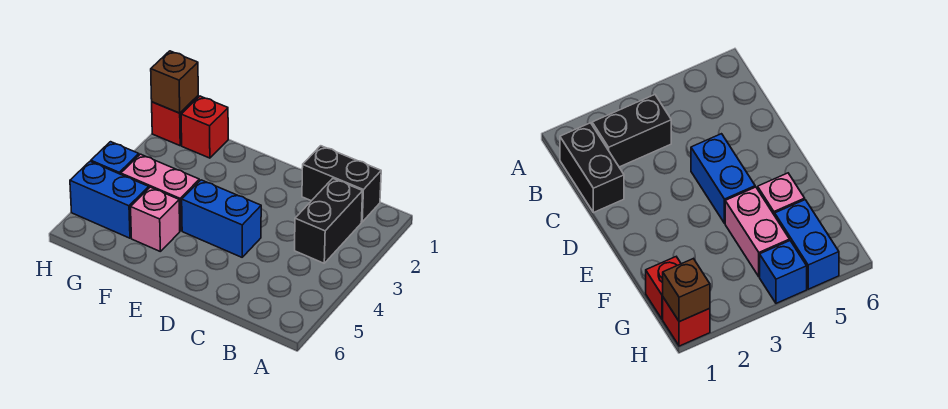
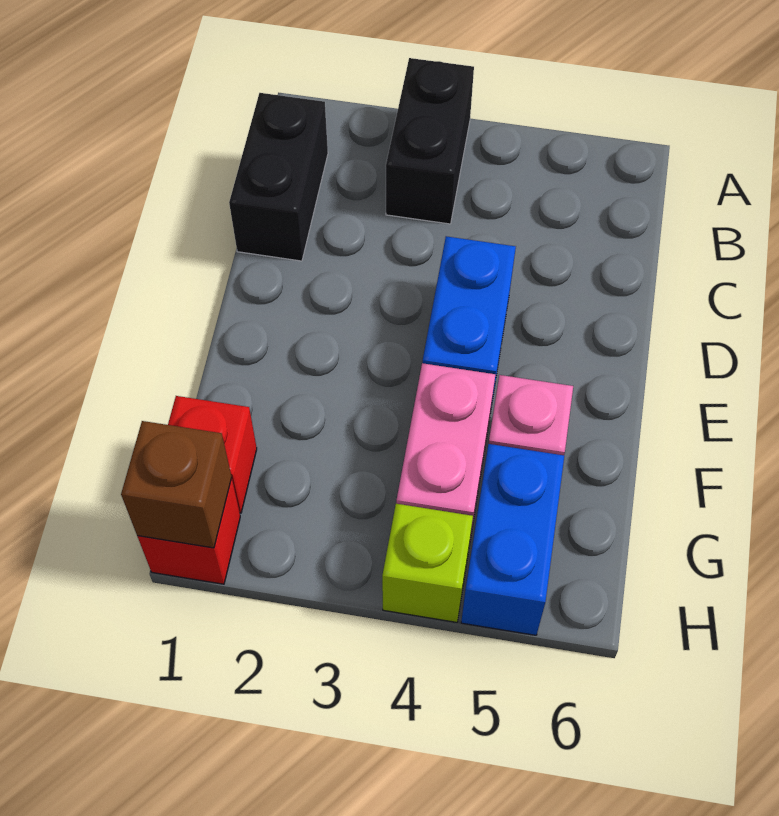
black 1x2 brick [295,179,363,263] -> black 1x2 brick turned to [386,58,474,224]
blue 1x1 brick [91,142,139,174] -> lime 1x1 brick [382,504,473,622]

